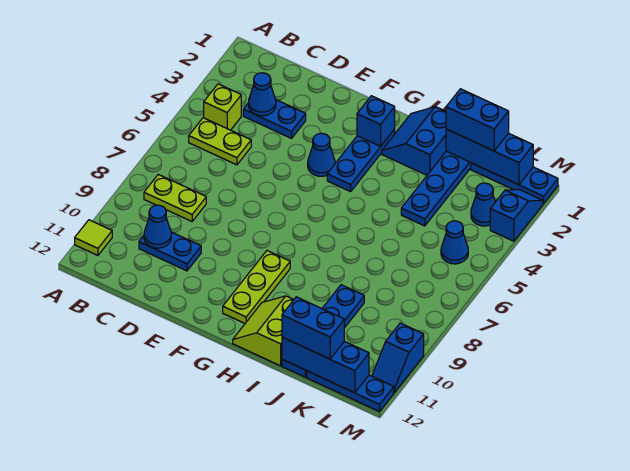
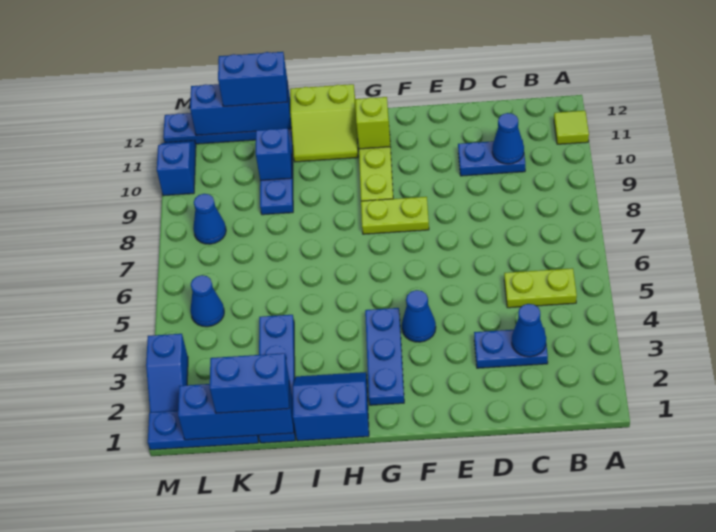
lime 1x1 brick [204,84,241,130] -> lime 1x1 brick moved to [355,97,390,149]
lime 1x2 plate [144,174,206,221] -> lime 1x2 plate moved to [361,197,429,234]
blue 1x1 brick [357,96,395,146] -> blue 1x1 brick moved to [256,128,292,180]
blue 2x2 slope [382,107,446,175] -> blue 2x2 slope turned to [293,372,369,441]
lime 2x2 slope [233,296,294,366] -> lime 2x2 slope turned to [290,84,358,162]
blue 1x1 cone [471,183,495,226] -> blue 1x1 cone moved to [193,194,226,244]

